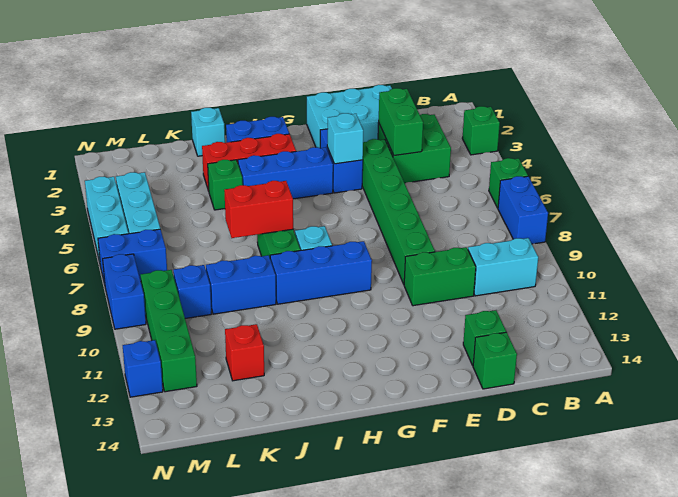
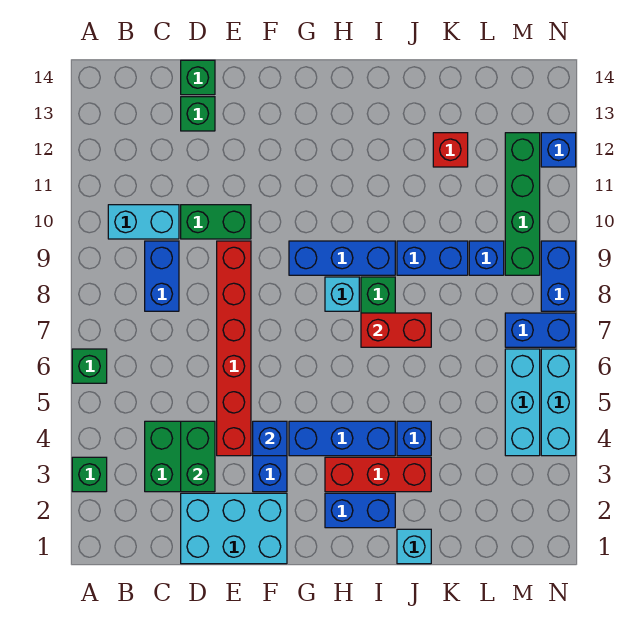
blue 1x2 brick [498,176,548,244] -> blue 1x2 brick moved to [145,241,179,311]
green 1x6 brick [362,139,435,284] -> red 1x6 brick [217,241,251,456]
cyan 1x1 brick [327,113,363,164] -> blue 1x1 brick [253,421,287,456]
green 1x1 brick [208,160,243,210] -> blue 1x1 brick [397,421,431,456]

